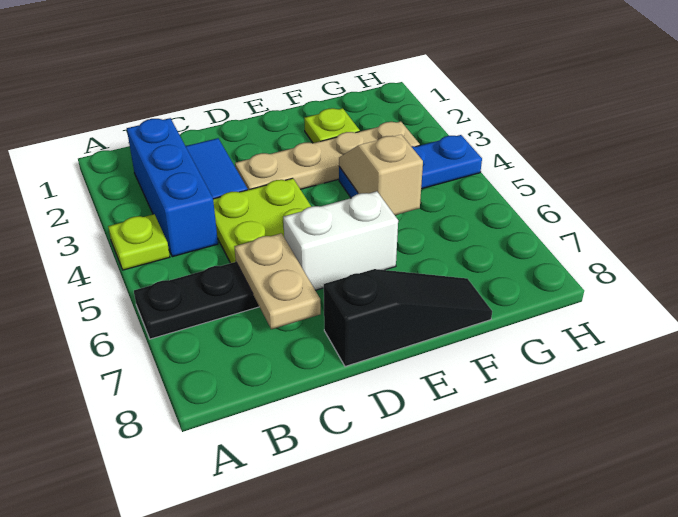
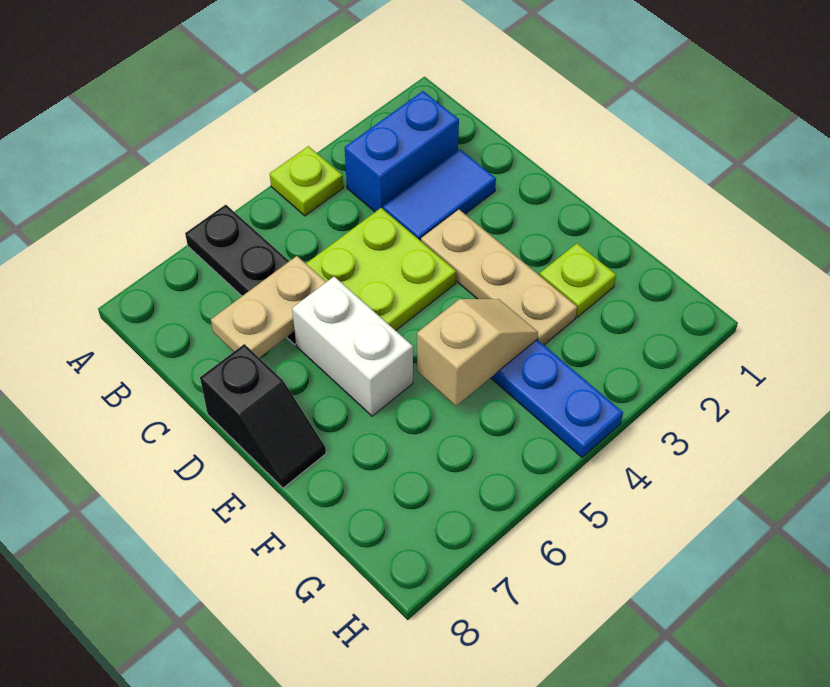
blue 1x3 brick [127,118,218,257] -> blue 1x2 brick [345,91,459,212]
tan 1x4 plate [235,121,420,190] -> tan 1x3 plate [421,210,577,345]
black 1x3 slope [324,269,492,367] -> black 1x2 slope [200,344,326,488]

